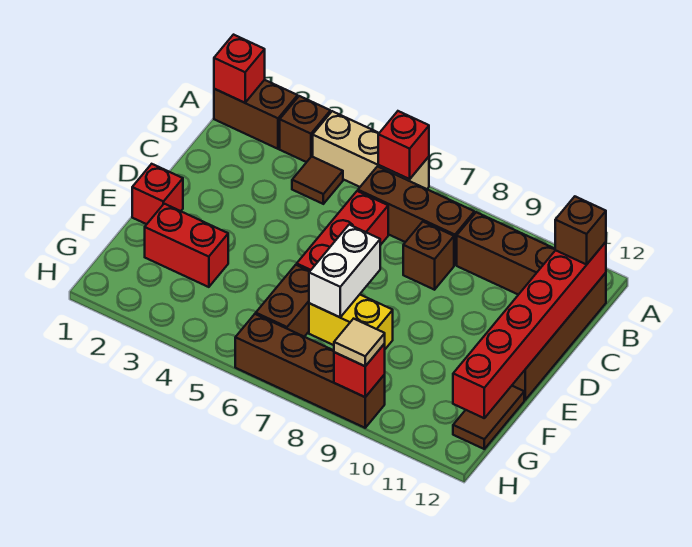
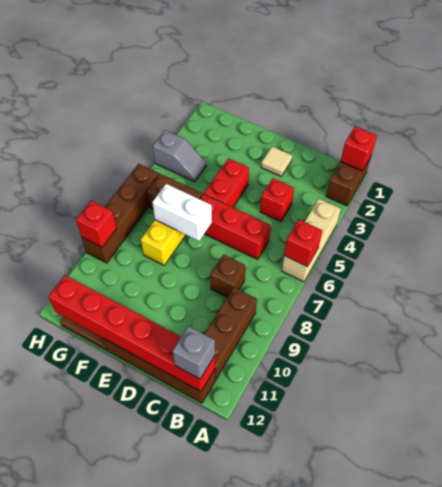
brown 1x1 brick [280,96,330,162] -> none
brown 1x1 tile [292,156,343,204] -> none
brown 1x3 brick [358,166,474,265] -> none
brown 1x1 brick [555,197,606,264] -> grey 1x1 brick [172,326,215,379]
red 1x1 brick [132,164,183,224] -> red 1x1 brick moved to [260,178,294,222]
red 1x2 brick [145,204,228,287] -> red 1x2 brick moved to [204,158,249,207]
none -> grey 1x2 slope [153,130,206,182]
tan 1x1 tile [334,319,385,366] -> tan 1x1 tile moved to [261,147,292,176]

